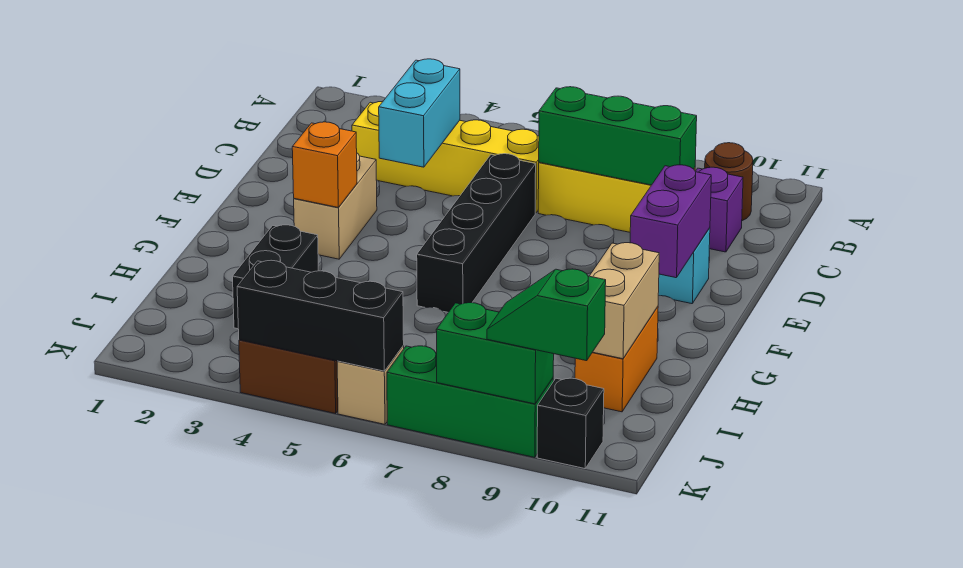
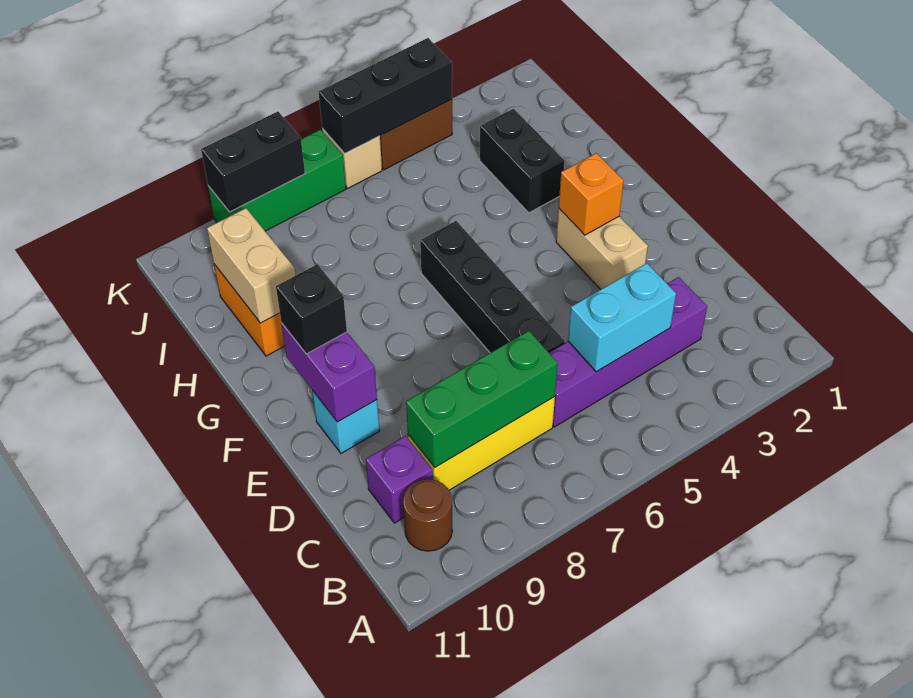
yellow 1x4 brick [352,101,539,213] -> purple 1x4 brick [549,277,707,427]
cyan 1x2 brick [379,59,460,167] -> cyan 1x2 brick turned to [568,263,676,372]
green 1x2 brick [436,303,554,404] -> black 1x2 brick [201,112,305,212]
green 1x2 slope [487,269,606,361] -> none
black 1x1 brick [537,378,604,469] -> black 1x1 brick moved to [276,264,347,354]

